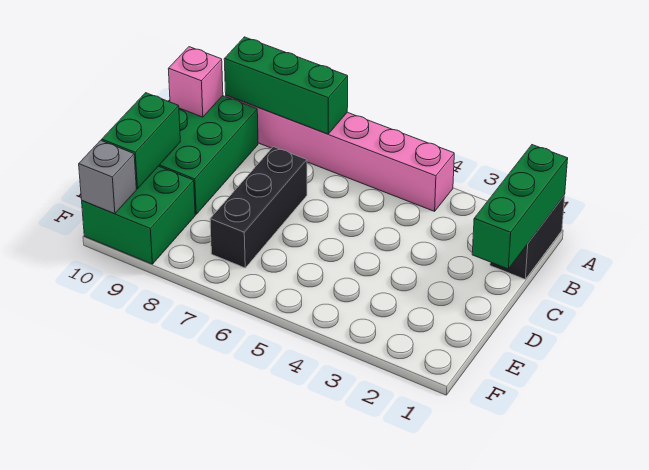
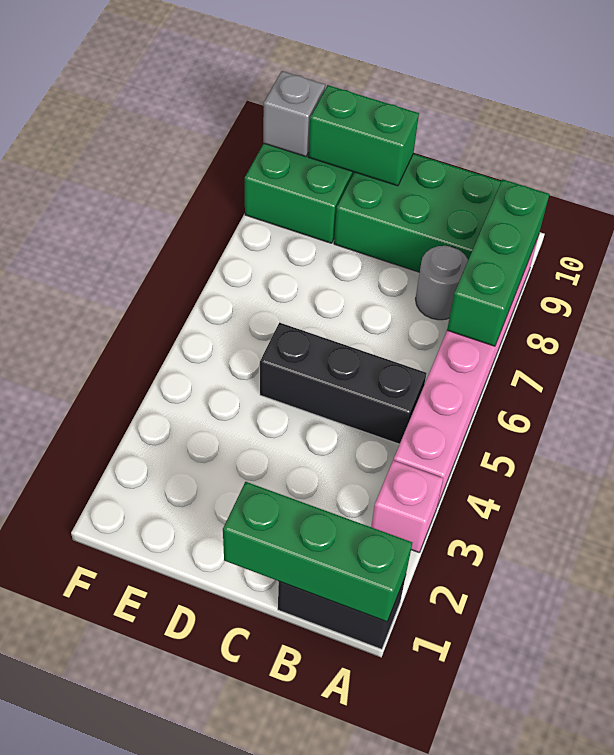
none -> grey 1x1 round brick [416,246,468,320]
pink 1x1 brick [168,47,223,117] -> pink 1x1 brick moved to [371,460,443,552]
black 1x3 brick [210,147,307,268] -> black 1x3 brick moved to [260,323,426,444]

